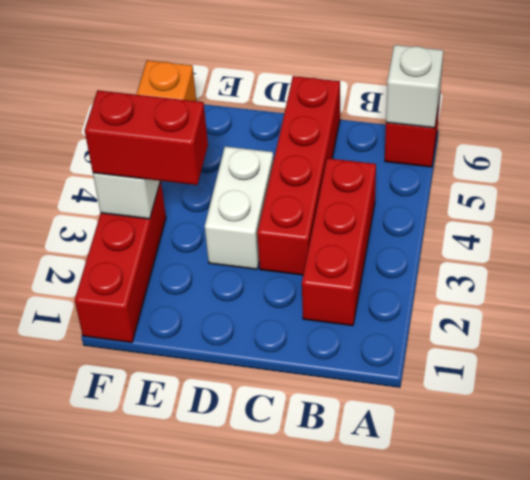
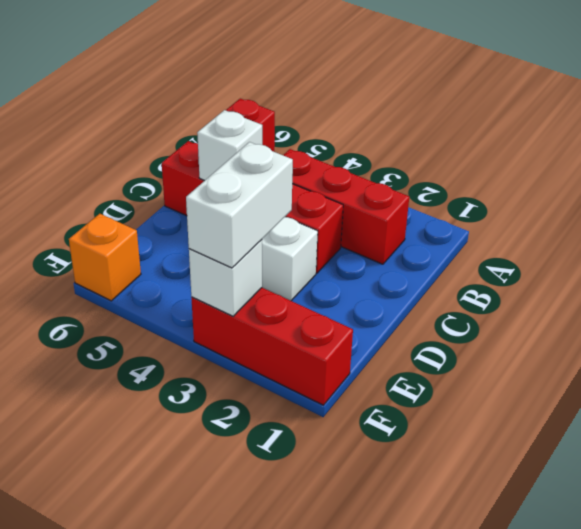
white 1x1 brick [386,45,443,128] -> white 1x1 brick moved to [197,110,262,181]
red 1x2 brick [85,90,208,185] -> white 1x2 brick [186,142,293,268]

